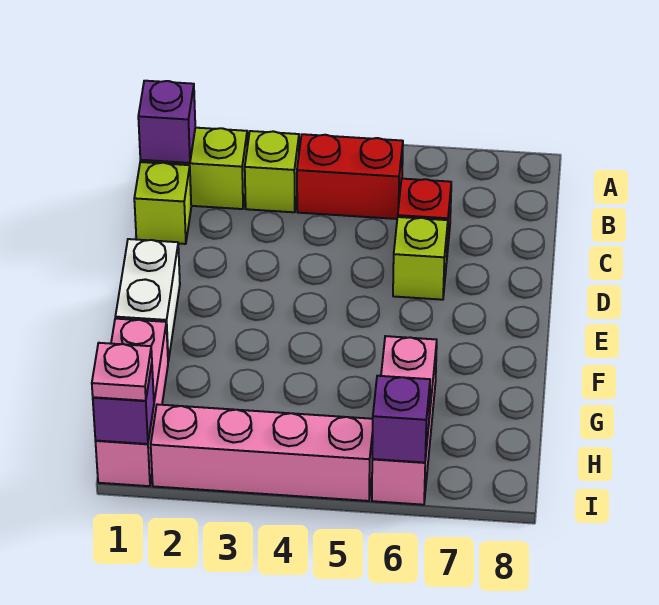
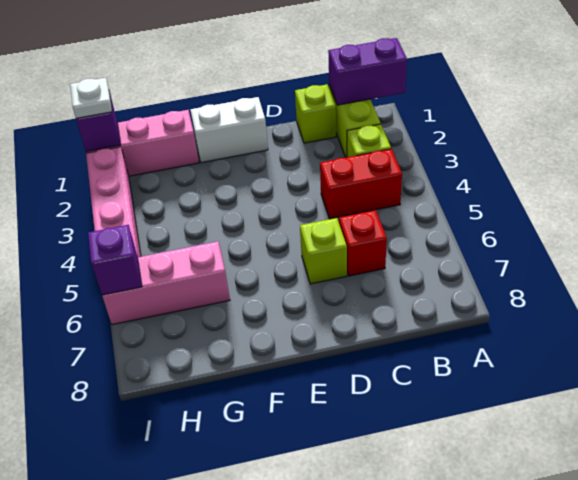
purple 1x1 brick [138,81,195,163] -> purple 1x2 brick [328,38,407,105]
red 1x2 brick [297,134,403,219] -> red 1x2 brick turned to [320,149,402,219]
pink 1x1 plate [92,343,152,401] -> white 1x1 plate [70,78,112,118]

